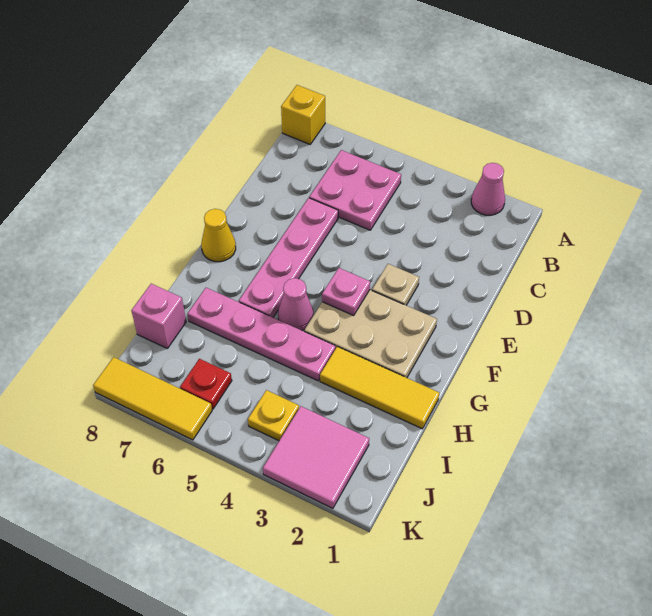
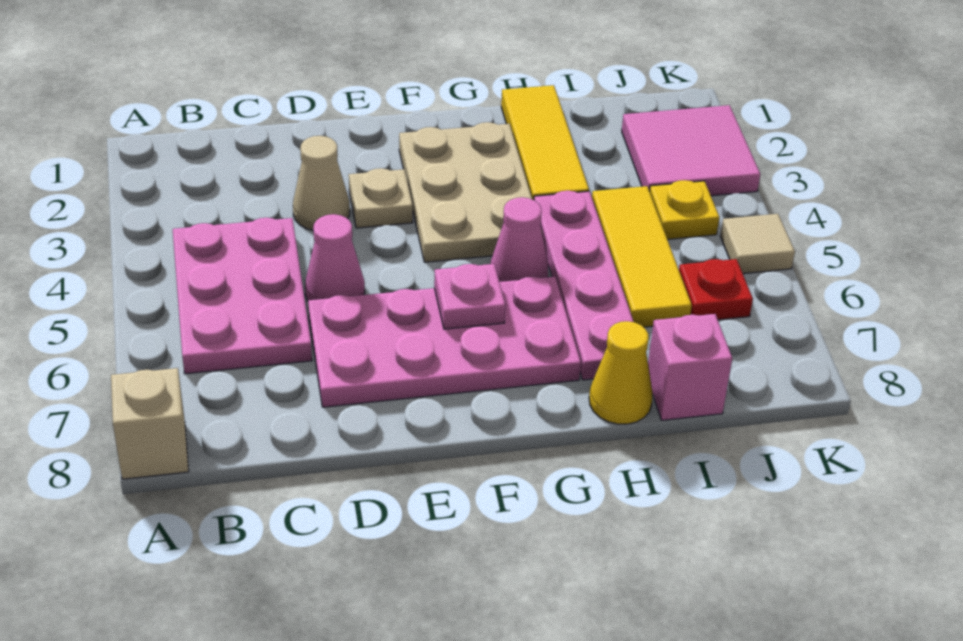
pink 1x1 cone [471,163,505,215] -> pink 1x1 cone moved to [305,214,365,301]
yellow 1x1 brick [281,85,325,144] -> tan 1x1 brick [111,368,189,479]
pink 2x2 plate [309,150,401,230] -> pink 2x3 plate [173,218,312,374]
none -> tan 1x1 cone [293,136,350,230]
pink 1x4 plate [239,198,338,317] -> pink 2x4 plate [308,277,581,407]
pink 1x1 plate [322,268,370,315] -> pink 1x1 plate moved to [434,264,505,329]
yellow 1x1 cone [201,209,236,262] -> yellow 1x1 cone moved to [589,321,653,424]
none -> tan 1x1 tile [720,214,795,274]
yellow 1x3 tile [93,357,212,440] -> yellow 1x3 tile moved to [592,186,692,327]

